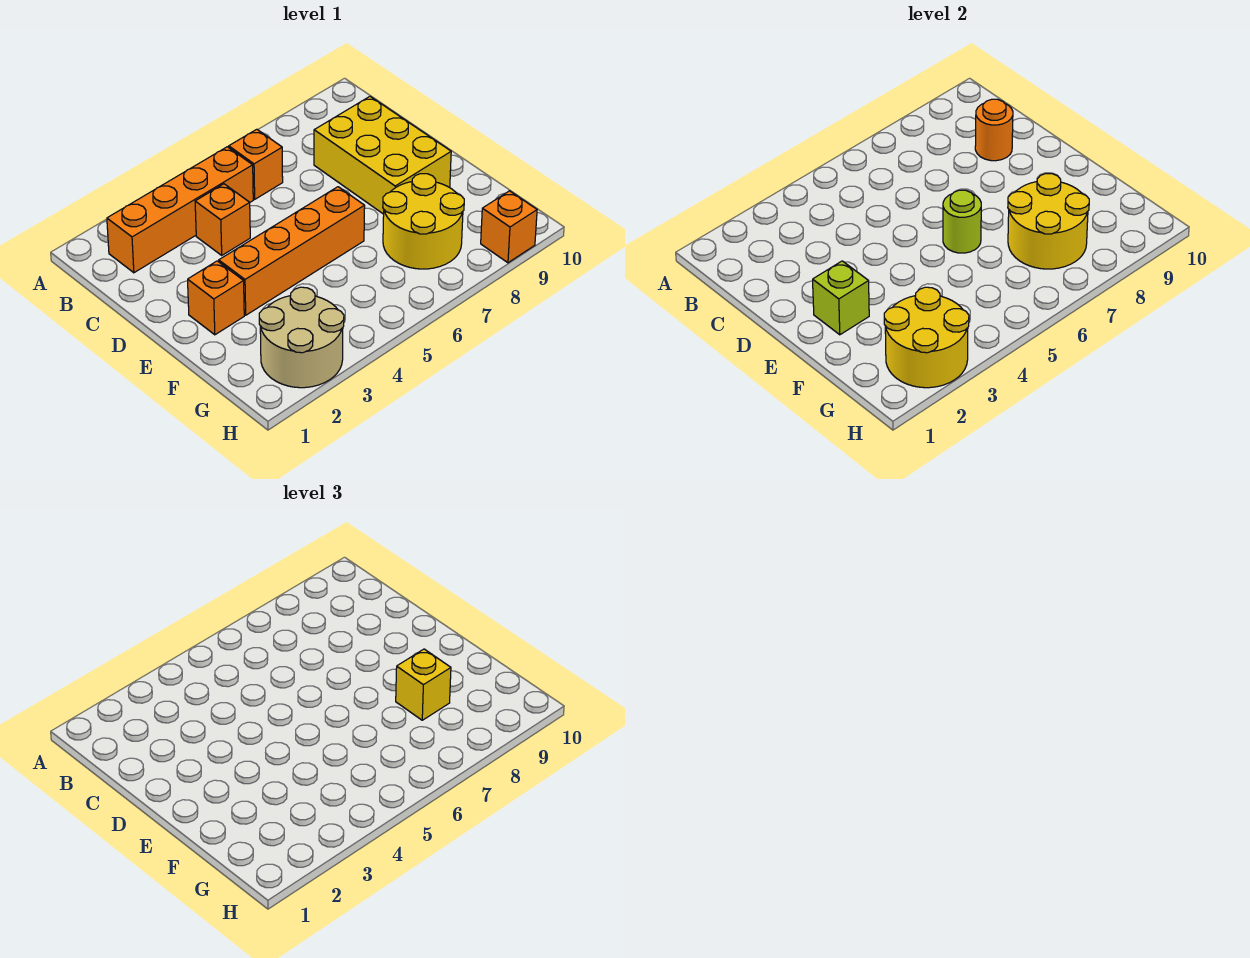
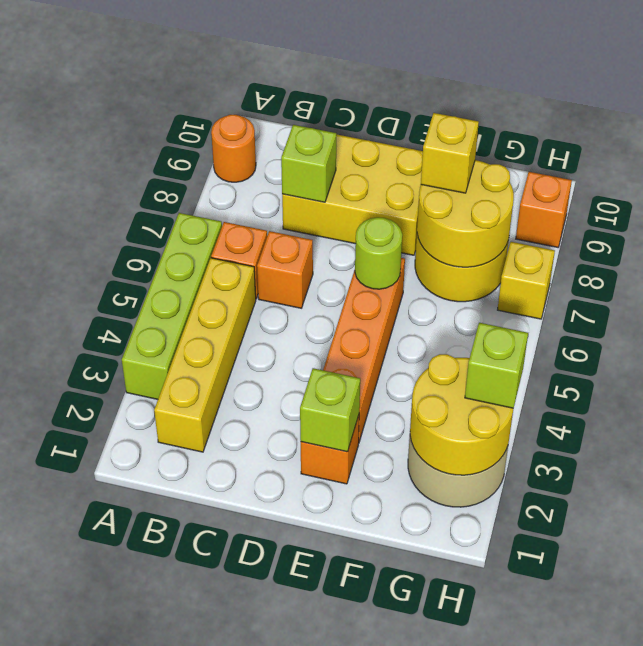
none -> lime 1x4 brick [122,213,222,399]
orange 1x4 brick [107,147,253,273] -> yellow 1x4 brick [154,258,256,452]
orange 1x1 brick [195,184,250,255] -> orange 1x1 brick moved to [257,231,313,308]
none -> lime 1x1 brick [281,125,336,202]
orange 1x1 round brick [975,99,1013,161] -> orange 1x1 round brick moved to [211,115,256,182]
none -> lime 1x1 brick [465,323,528,408]
none -> yellow 1x1 brick [498,242,555,319]

